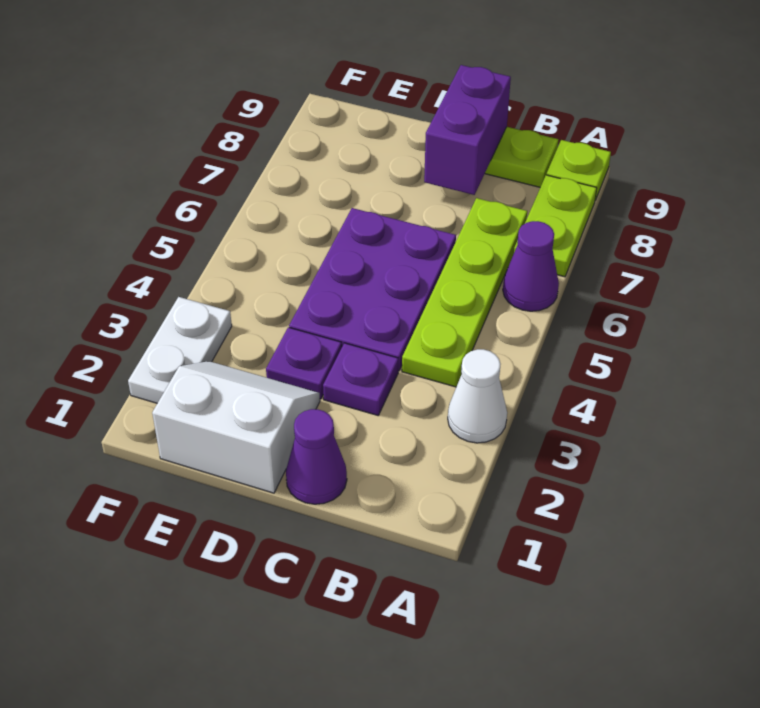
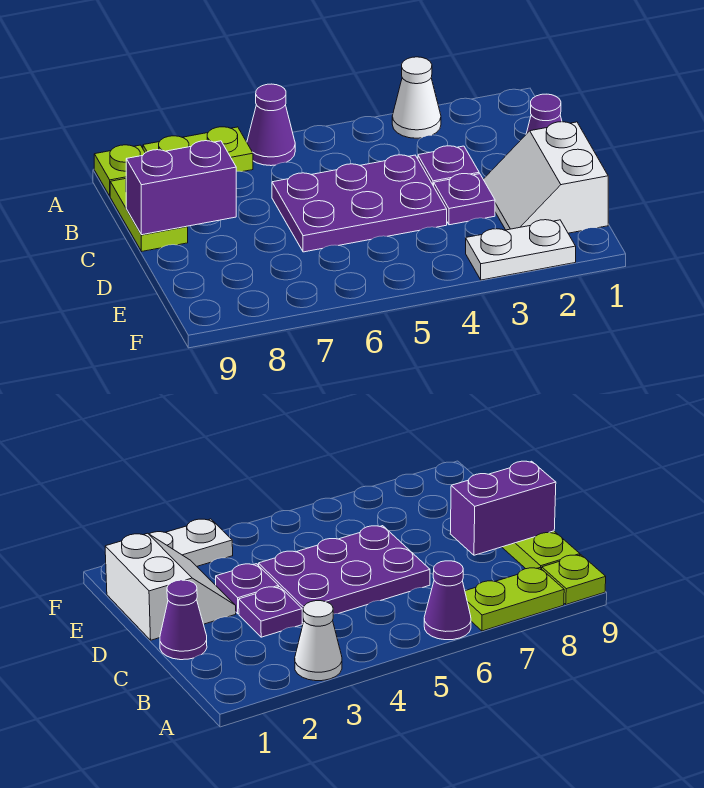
lime 1x4 plate [402,198,527,387] -> none

